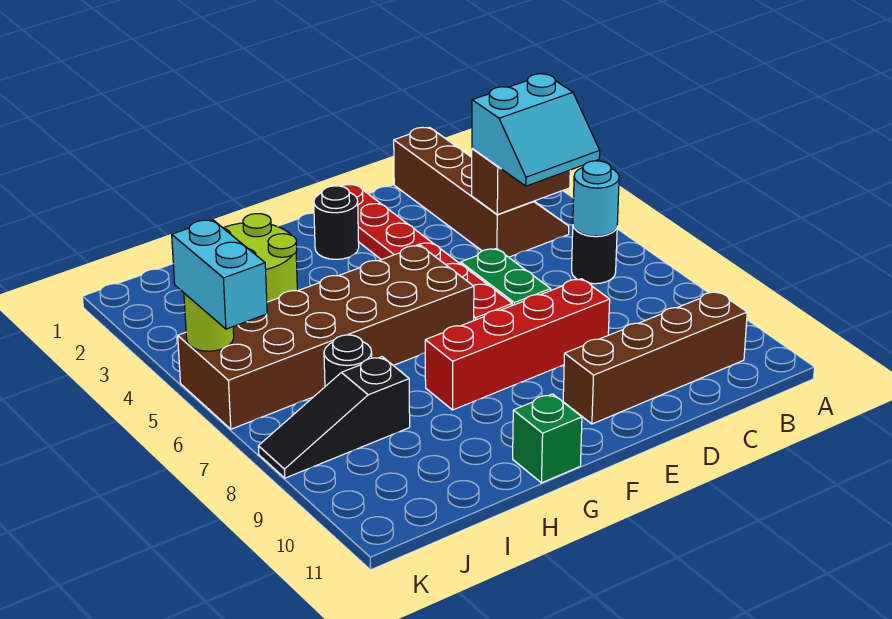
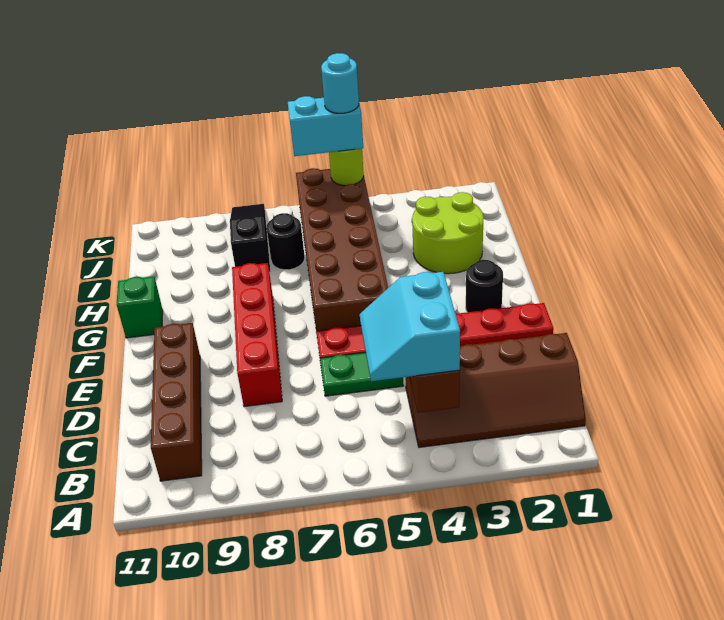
black 1x1 round brick [572,227,617,284] -> none
cyan 1x1 round brick [573,161,619,236] -> cyan 1x1 round brick moved to [321,53,359,113]

